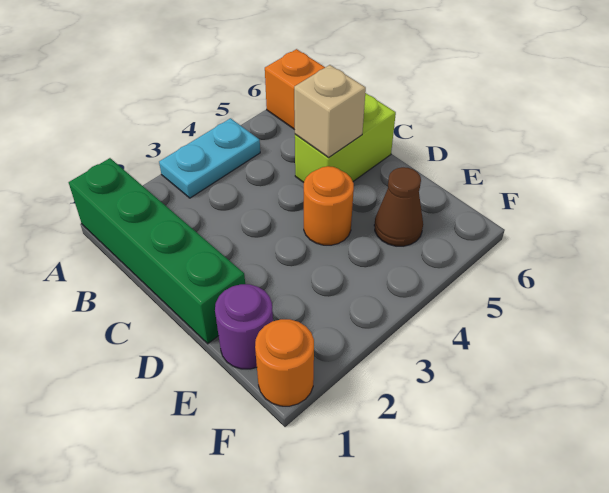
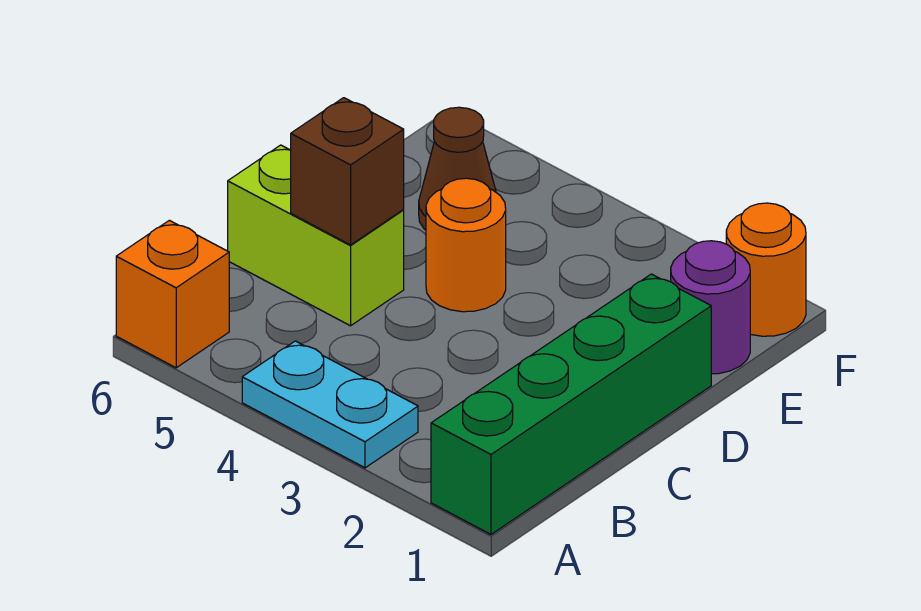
tan 1x1 brick [294,65,366,157] -> brown 1x1 brick [291,98,404,245]

